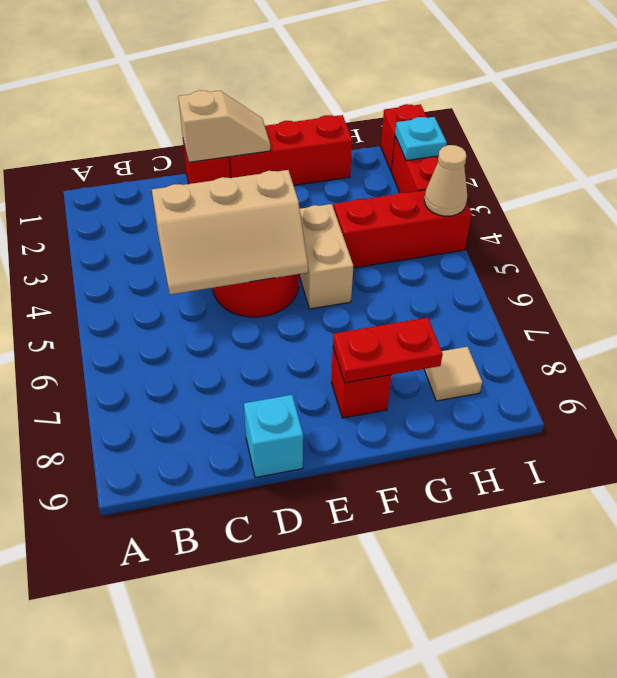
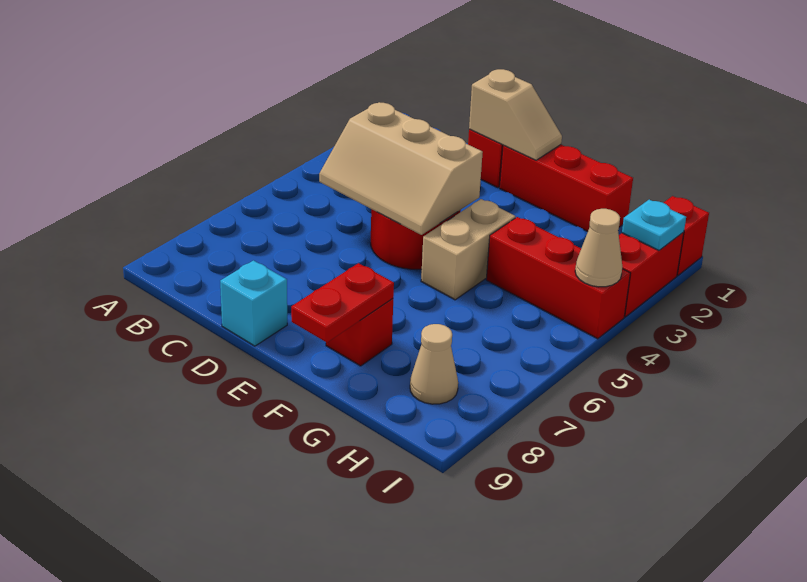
red 1x2 plate [333,318,443,383] -> red 1x2 plate turned to [291,263,394,343]
tan 1x1 tile [424,347,482,401] -> tan 1x1 cone [410,324,458,404]

